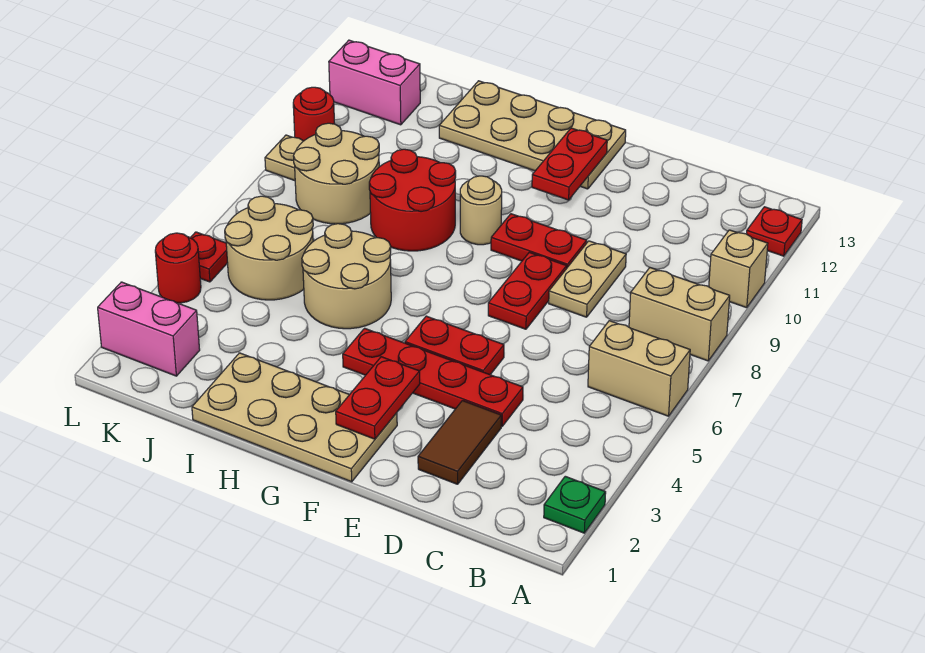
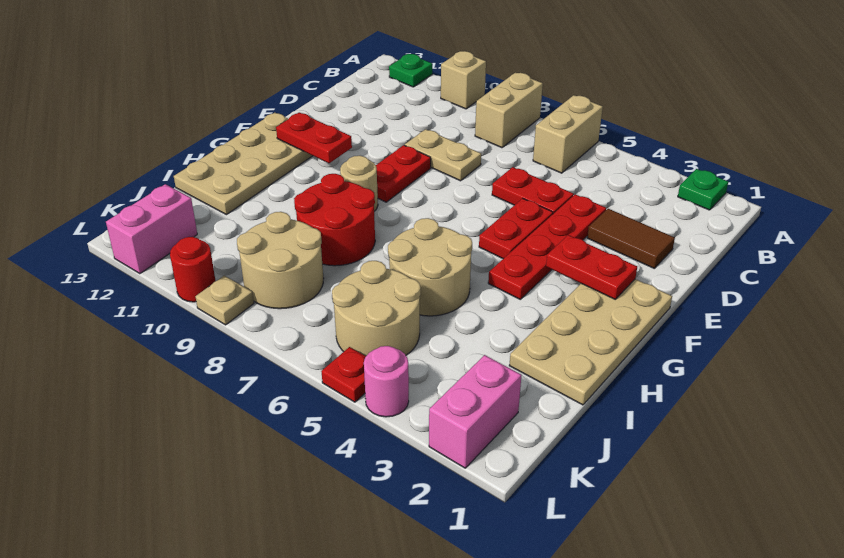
red 1x1 plate [747,207,802,256] -> green 1x1 plate [389,54,432,87]
red 1x2 plate [488,252,567,329] -> red 1x2 plate moved to [492,167,574,214]
red 1x1 round brick [155,233,201,303] -> pink 1x1 round brick [364,346,409,417]

